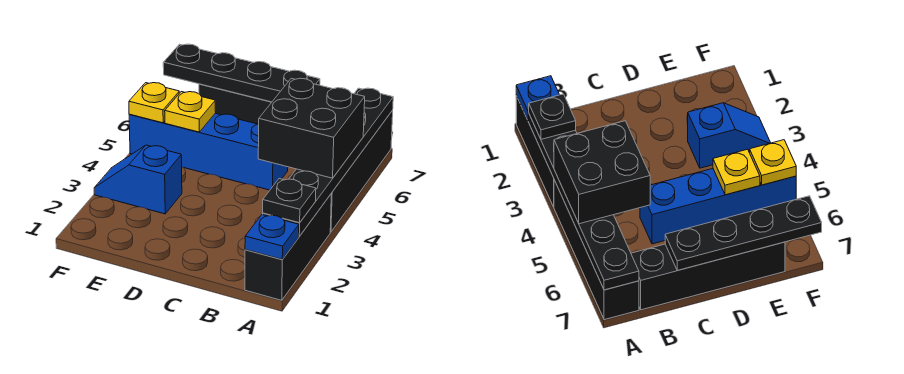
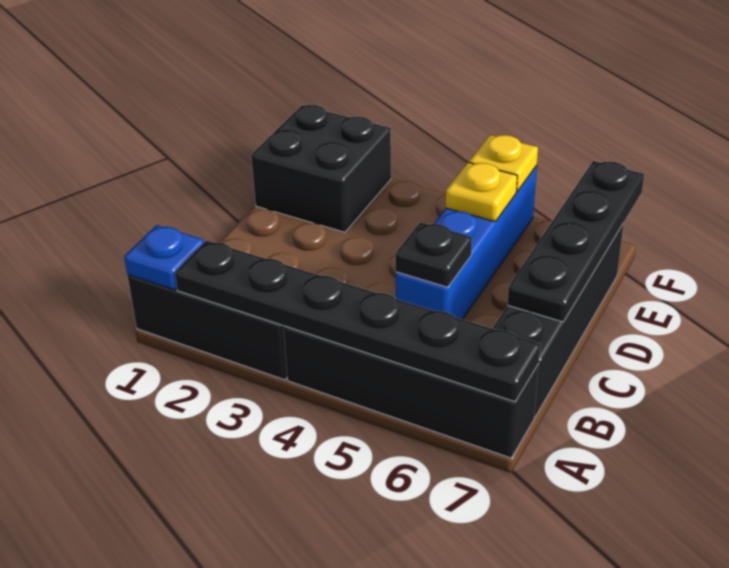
black 1x1 plate [263,179,316,223] -> black 1x1 plate moved to [395,222,472,287]
black 2x2 brick [258,78,365,178] -> black 2x2 brick moved to [251,105,391,232]
blue 1x2 slope [94,145,182,214] -> none

